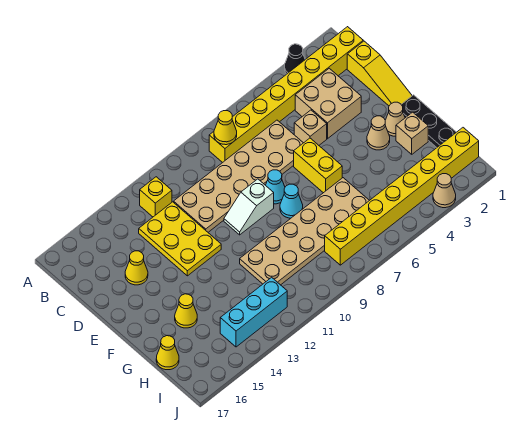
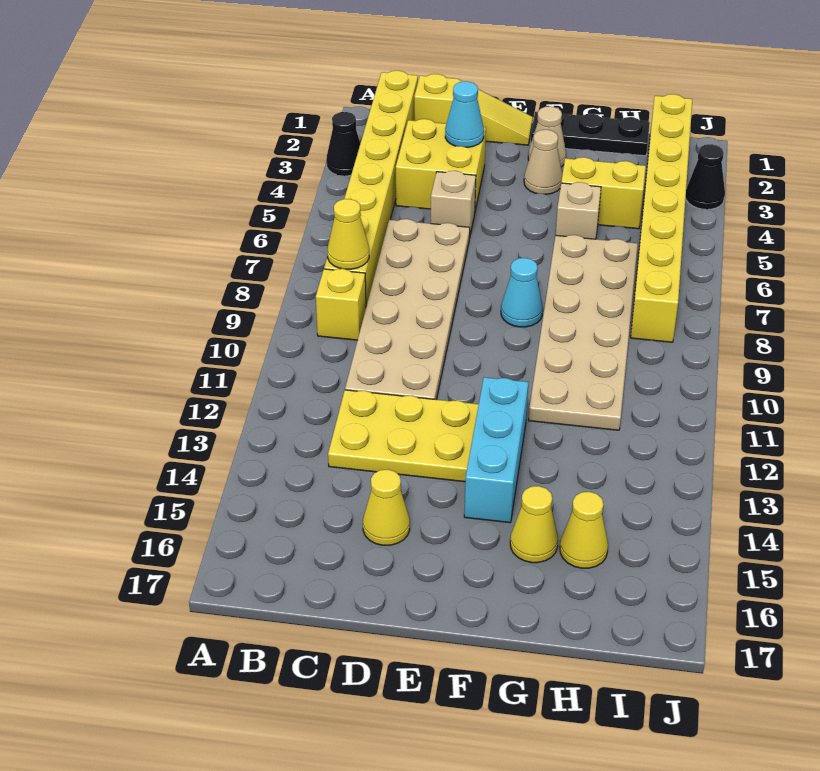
yellow 1x1 brick [140,177,172,217] -> yellow 1x1 brick moved to [316,269,366,340]
tan 2x2 brick [295,68,361,139] -> yellow 2x2 brick [396,119,486,210]
yellow 1x2 brick [294,138,342,193] -> yellow 1x2 brick moved to [561,157,646,229]
cyan 1x1 cone [266,170,285,204] -> cyan 1x1 cone moved to [445,81,484,147]
white 1x2 slope [224,179,274,235] -> none
tan 1x1 brick [396,112,428,154] -> tan 1x1 brick moved to [556,182,601,239]
yellow 1x1 cone [156,336,179,370] -> yellow 1x1 cone moved to [560,492,608,568]
cyan 1x3 brick [220,277,287,347] -> cyan 1x3 brick moved to [464,377,528,523]
tan 1x1 cone [433,174,456,208] -> black 1x1 cone [686,144,725,209]

